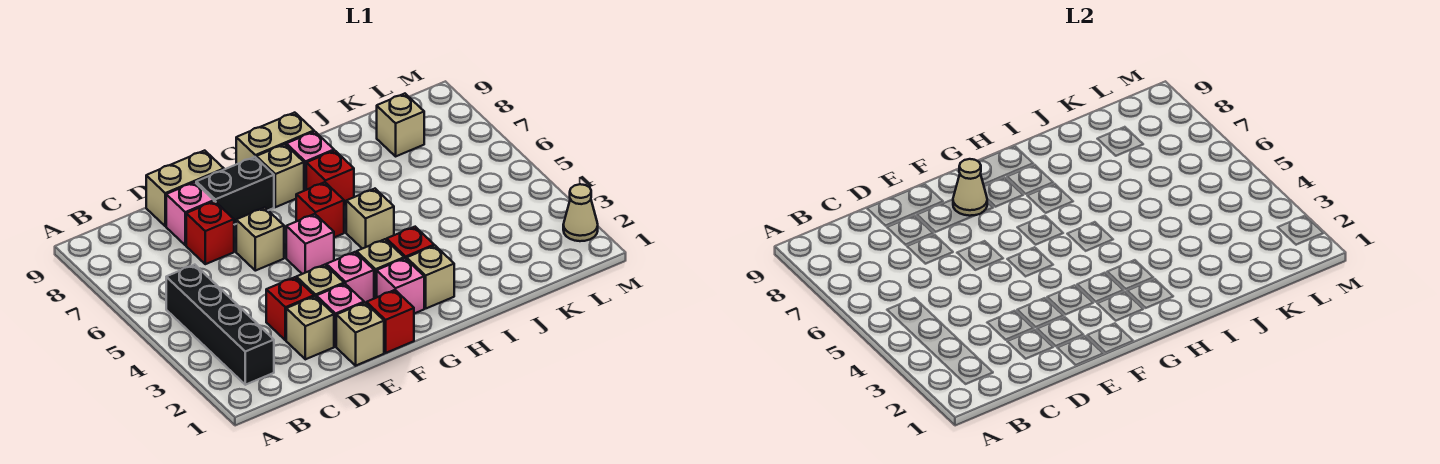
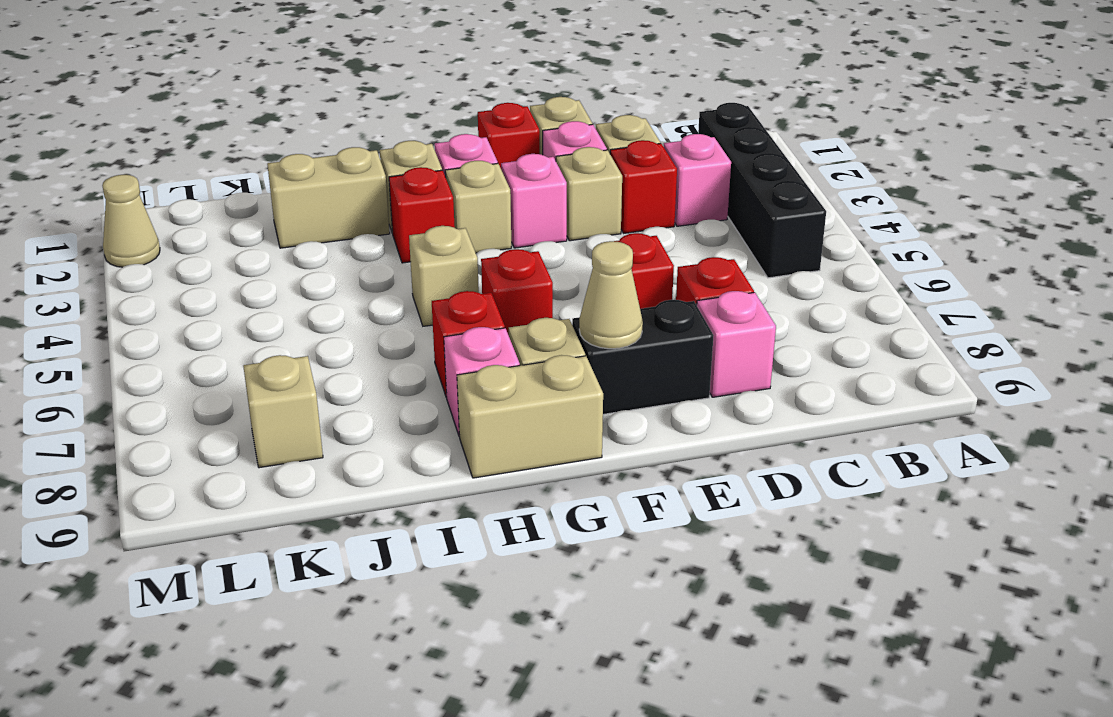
tan 1x2 brick [146,151,224,226] -> tan 1x2 brick moved to [267,147,390,248]
tan 1x1 brick [236,208,284,271] -> red 1x1 brick [614,233,674,309]
pink 1x1 brick [286,214,334,274] -> pink 1x1 brick moved to [664,134,731,226]

